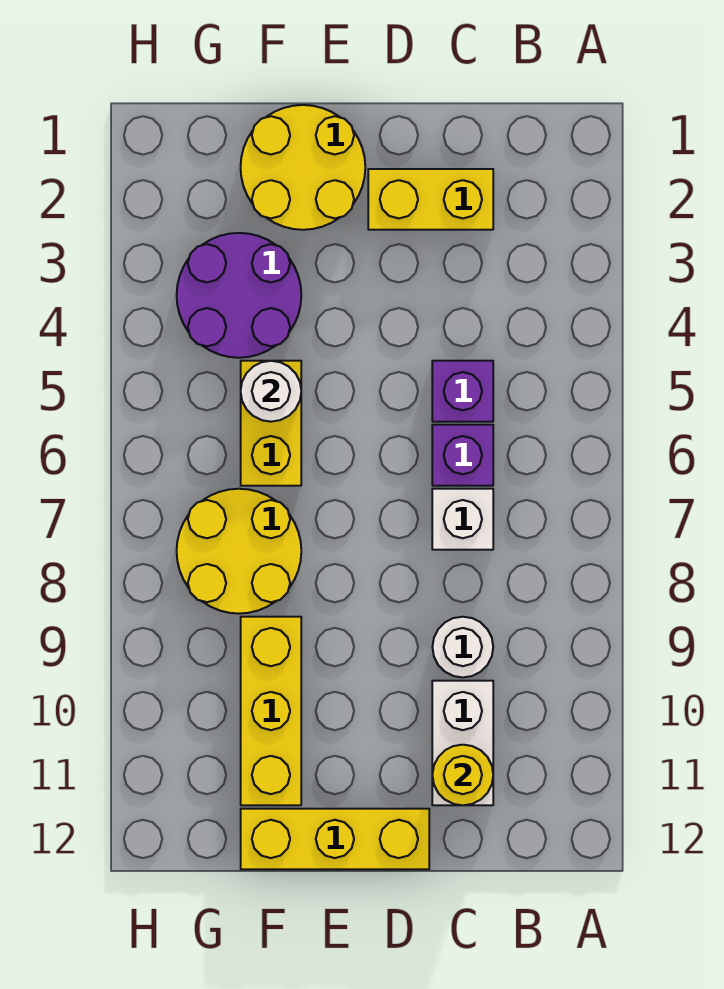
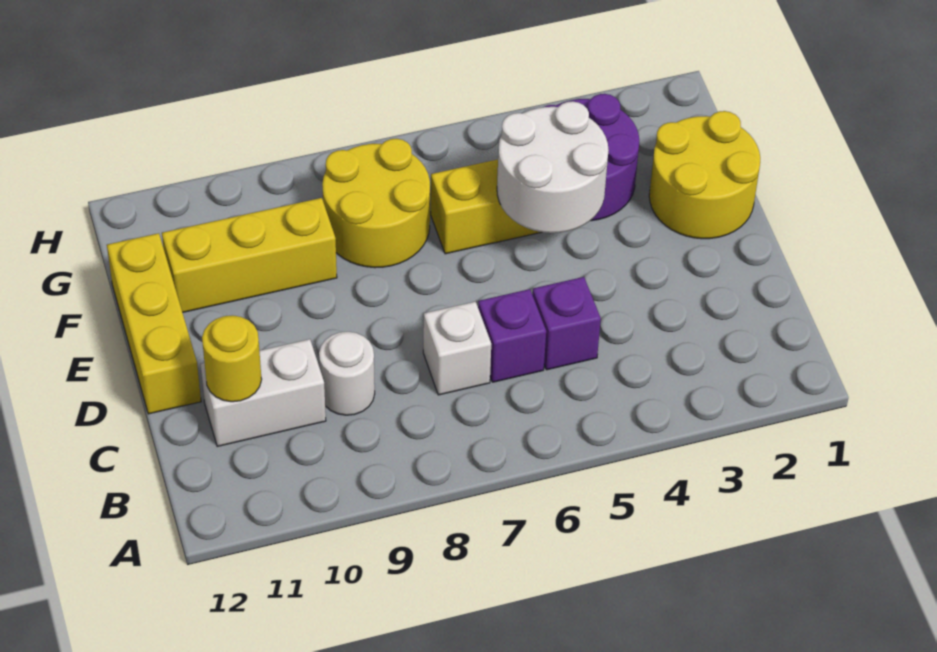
yellow 1x2 brick [368,169,493,230] -> none
white 1x1 round brick [241,361,301,422] -> white 2x2 round brick [497,101,608,233]

